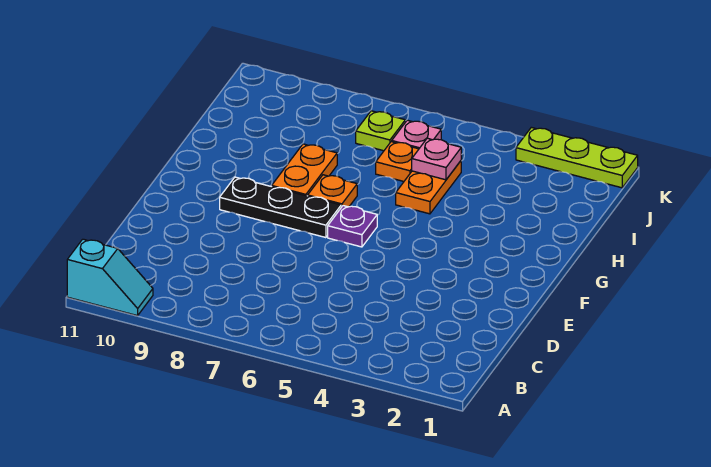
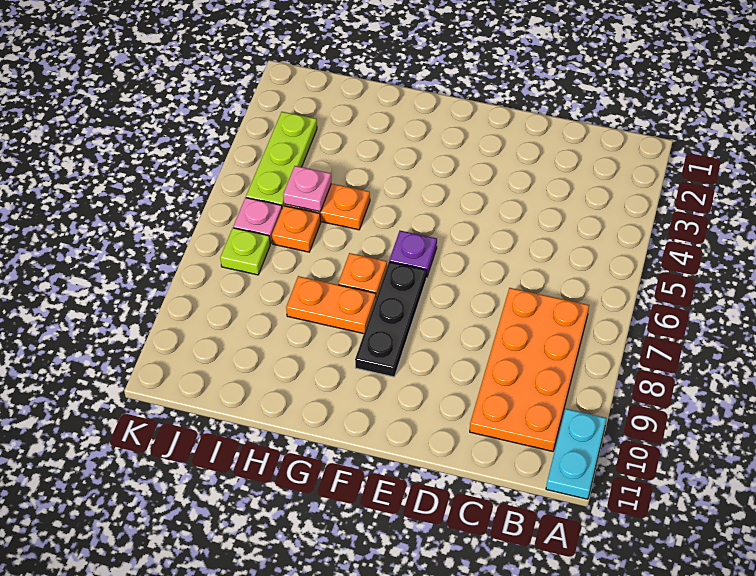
cyan 1x2 slope [67,239,153,316] -> cyan 1x2 plate [546,409,606,499]
none -> orange 2x4 plate [470,288,589,451]
lime 1x3 plate [516,127,638,188] -> lime 1x3 plate moved to [246,112,317,208]

